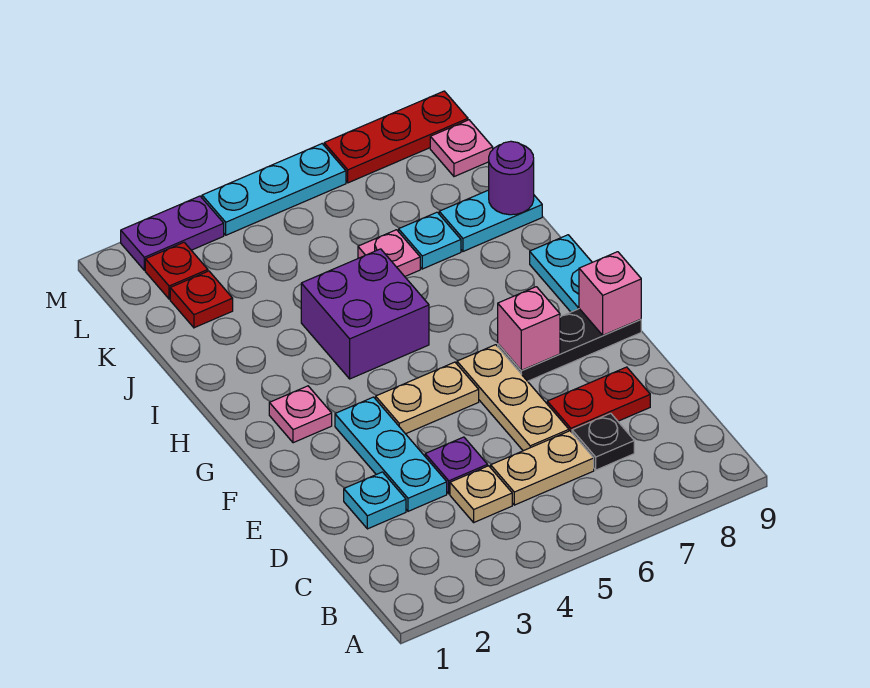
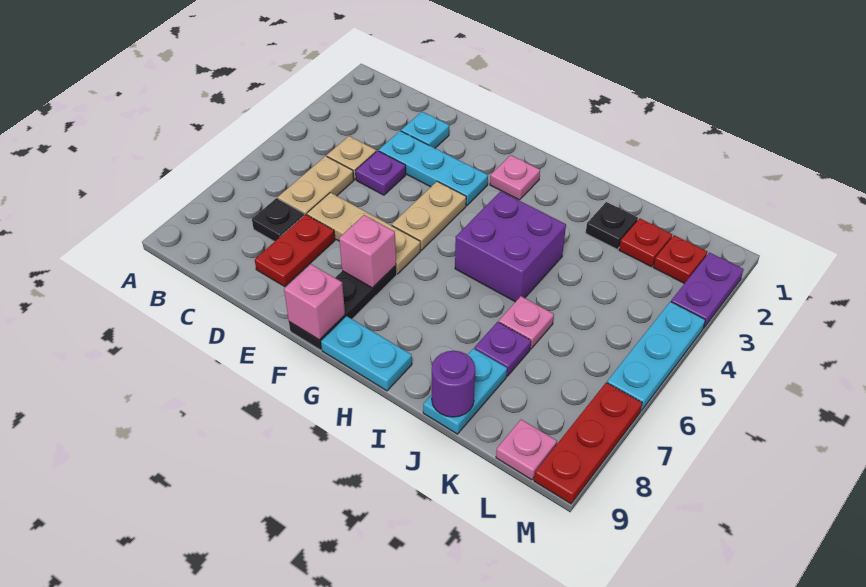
none -> black 1x1 plate [586,202,638,249]
cyan 1x1 plate [399,212,461,269] -> purple 1x1 plate [474,322,531,376]

